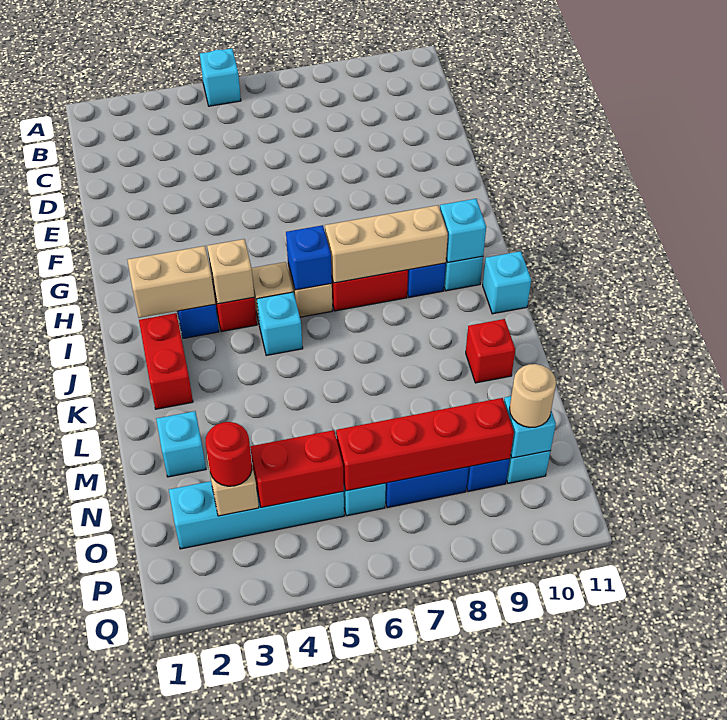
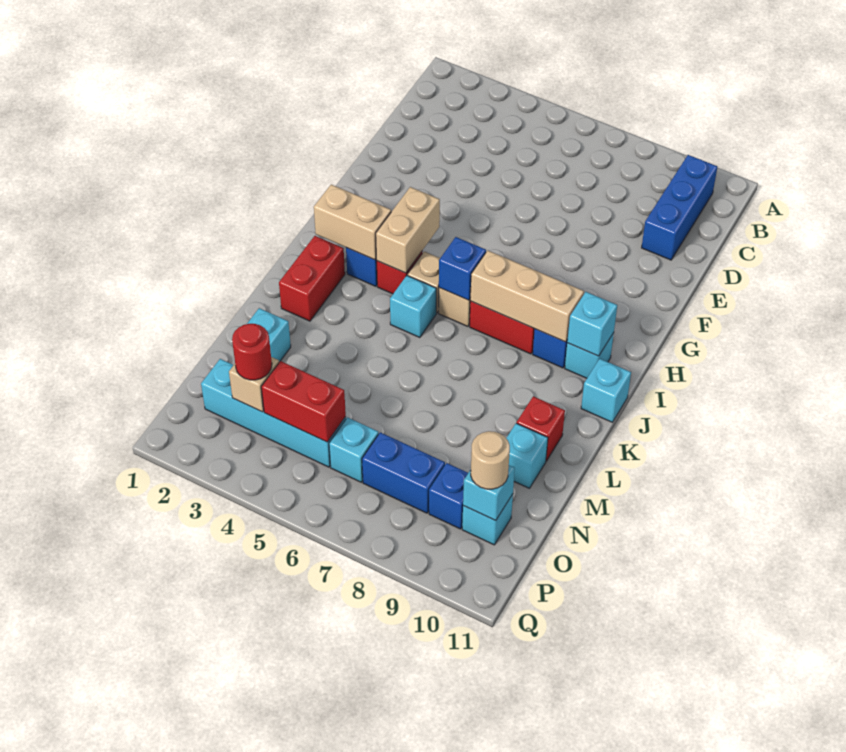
cyan 1x1 brick [200,48,241,106] -> cyan 1x1 brick moved to [506,423,548,488]
none -> blue 1x3 brick [642,155,717,260]
tan 1x1 brick [207,239,254,304] -> tan 1x2 brick [376,187,440,273]
red 1x4 brick [336,398,514,491] -> none

